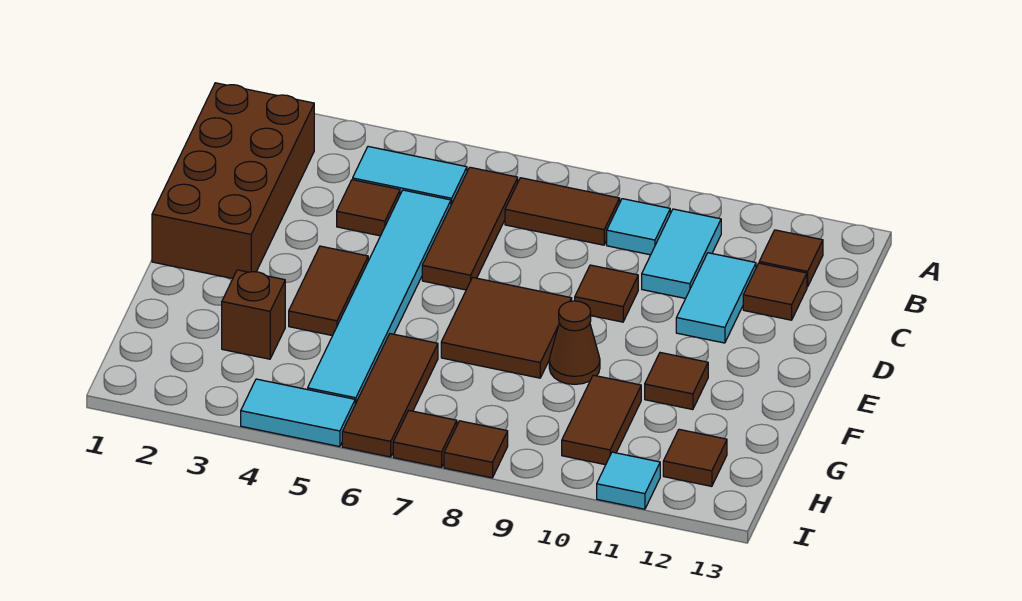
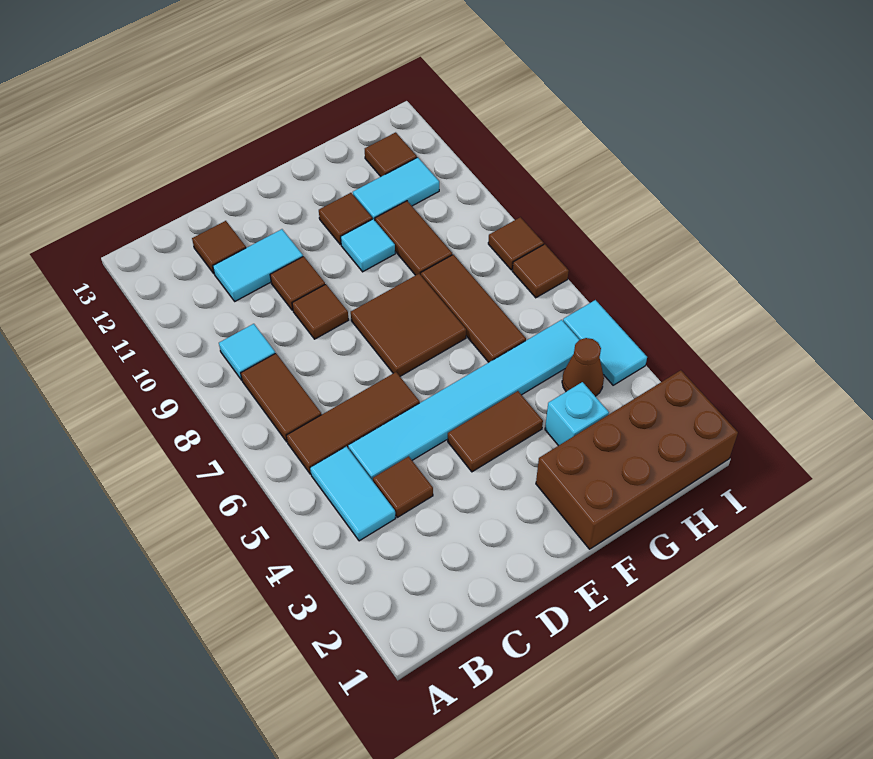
brown 2x4 brick [152,83,314,279] -> brown 2x4 brick moved to [536,370,738,549]
cyan 1x2 tile [642,209,721,298] -> cyan 1x2 tile moved to [353,157,439,220]
brown 1x1 tile [759,230,823,287] -> brown 1x1 tile moved to [270,256,325,310]
brown 1x1 cone [549,301,600,384] -> brown 1x1 cone moved to [562,338,604,396]
brown 1x1 brick [222,270,285,359] -> cyan 1x1 brick [545,382,609,446]
brown 1x3 tile [342,334,438,457] -> brown 1x3 tile turned to [421,255,526,362]
brown 1x2 tile [562,375,641,465] -> brown 1x2 tile turned to [375,201,452,275]
cyan 1x1 tile [597,452,660,509] -> cyan 1x1 tile moved to [341,219,395,272]

